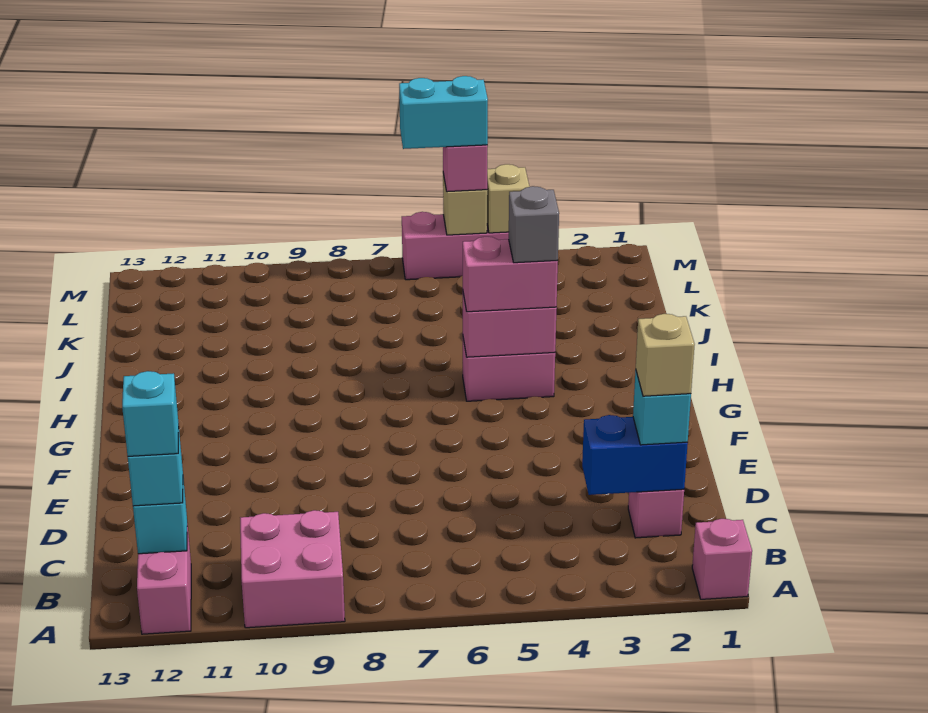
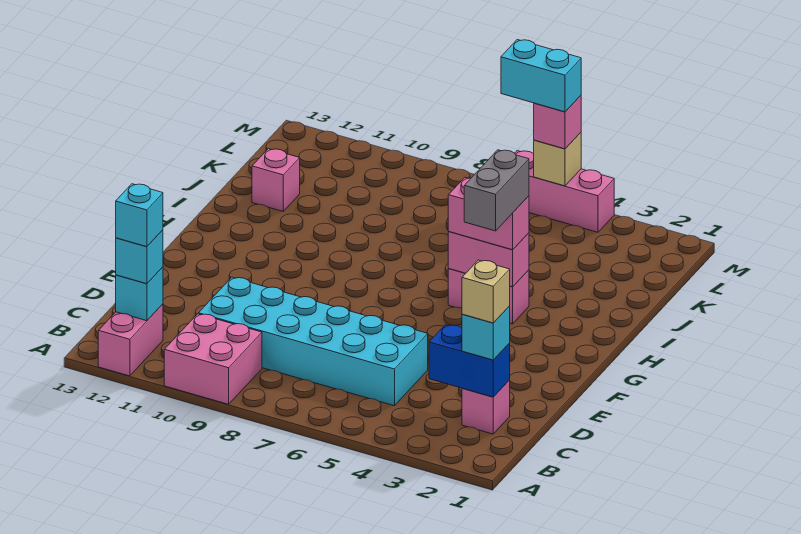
pink 1x1 brick [692,519,752,599] -> pink 1x1 brick moved to [252,149,300,211]
none -> cyan 2x6 brick [198,277,428,406]
grey 1x1 brick [509,186,559,263] -> grey 1x2 brick [464,150,529,231]
tan 1x1 brick [487,164,529,233] -> none

